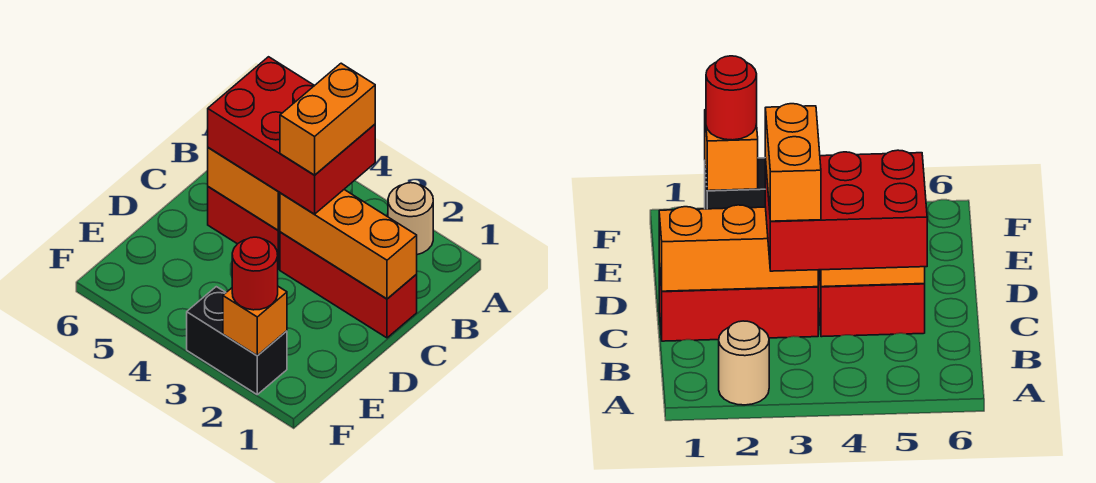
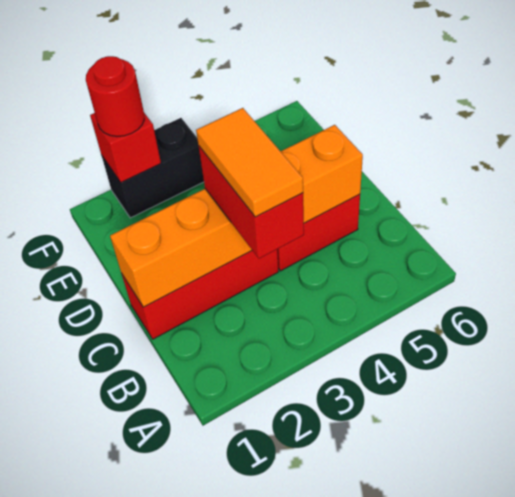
tan 1x1 round brick [388,183,433,255] -> none
red 2x3 brick [208,57,375,214] -> red 1x2 brick [199,146,304,258]
orange 1x2 brick [280,63,375,175] -> orange 1x2 tile [196,108,303,217]
orange 1x1 brick [223,287,287,356] -> red 1x1 brick [90,113,161,183]

